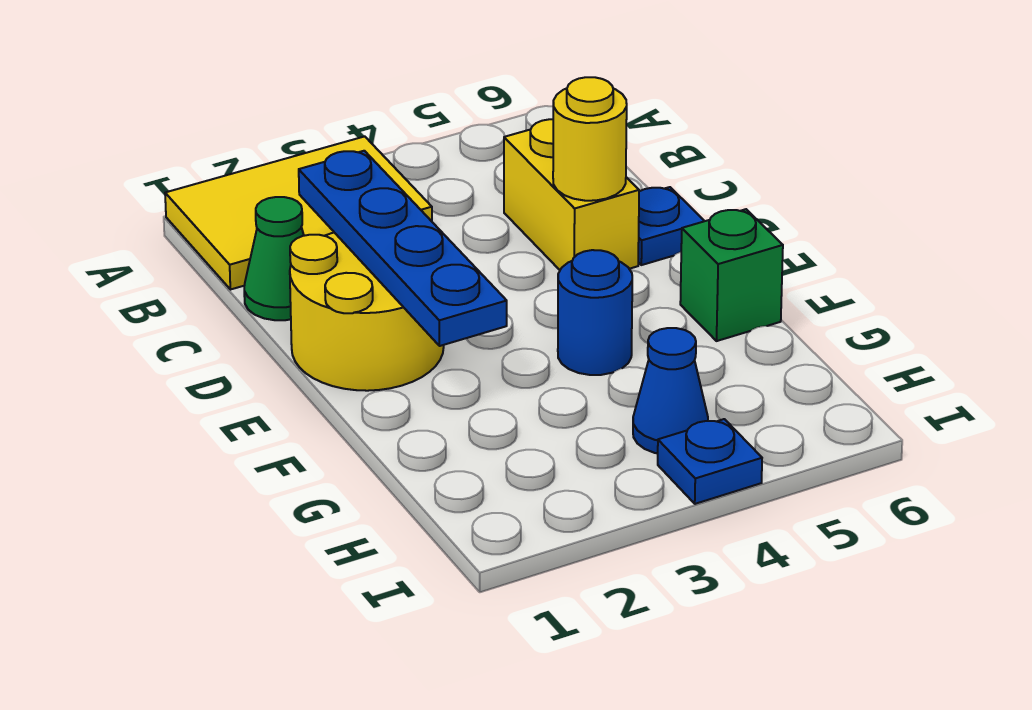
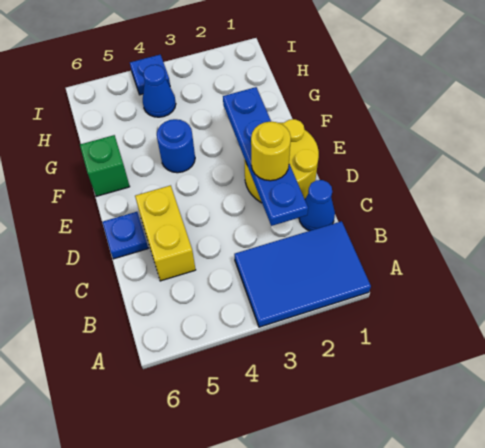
yellow 2x3 tile [165,136,432,290] -> blue 2x3 tile [234,221,371,327]
green 1x1 cone [244,197,304,320] -> blue 1x1 cone [299,180,335,231]
yellow 1x1 round brick [553,77,627,201] -> yellow 1x1 round brick moved to [251,122,291,181]

